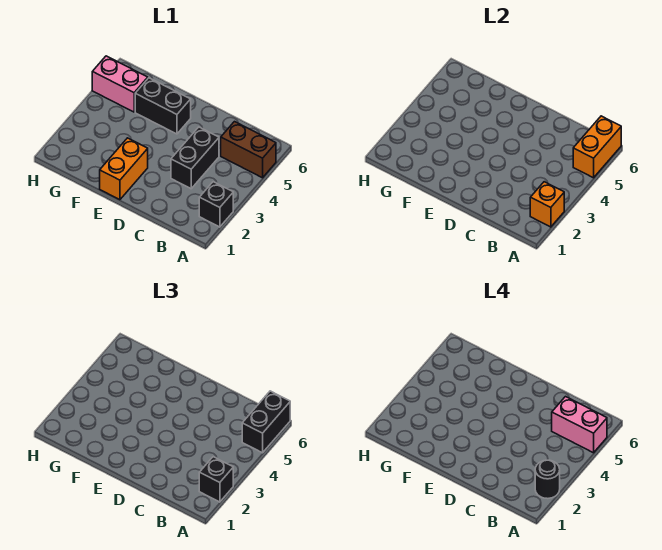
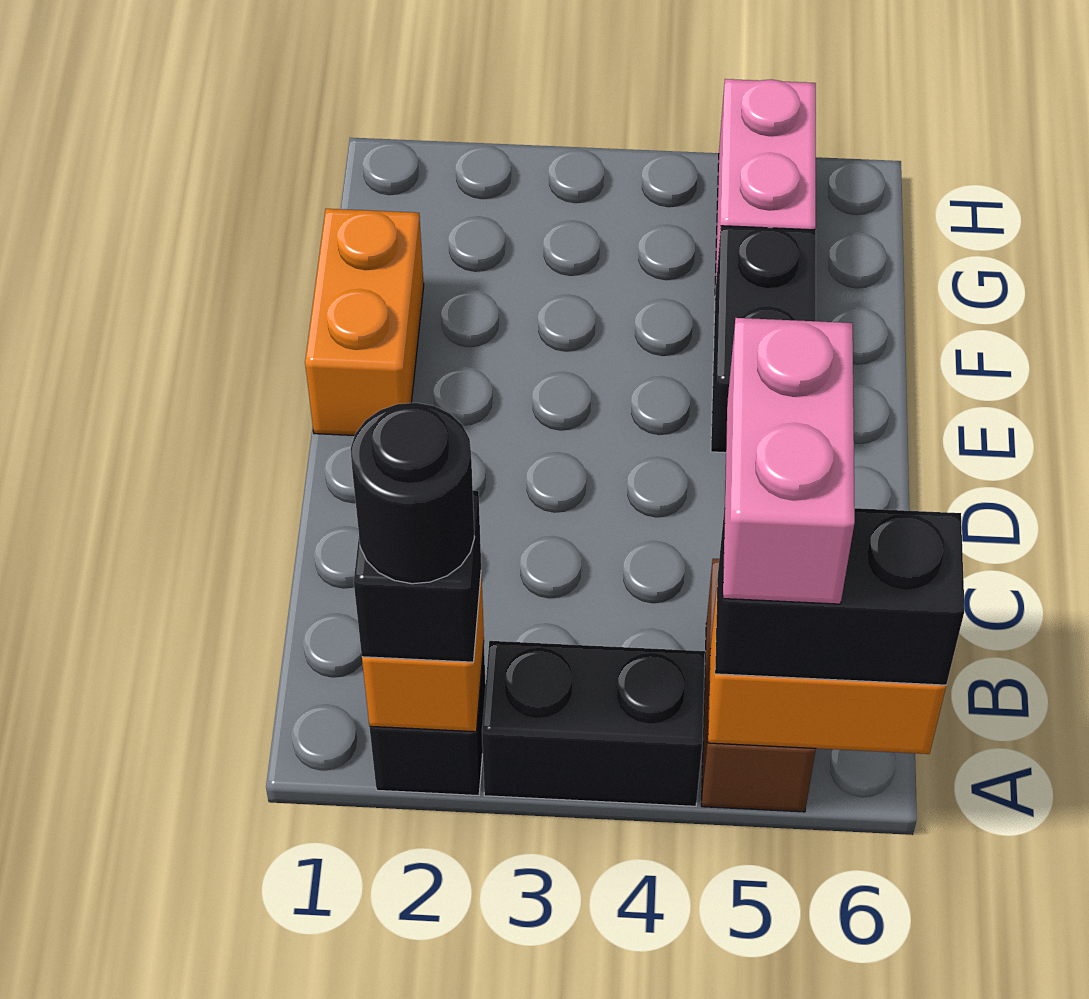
black 1x2 brick [171,127,219,189] -> black 1x2 brick moved to [482,641,705,806]
orange 1x2 brick [100,138,148,200] -> orange 1x2 brick turned to [305,209,424,436]

